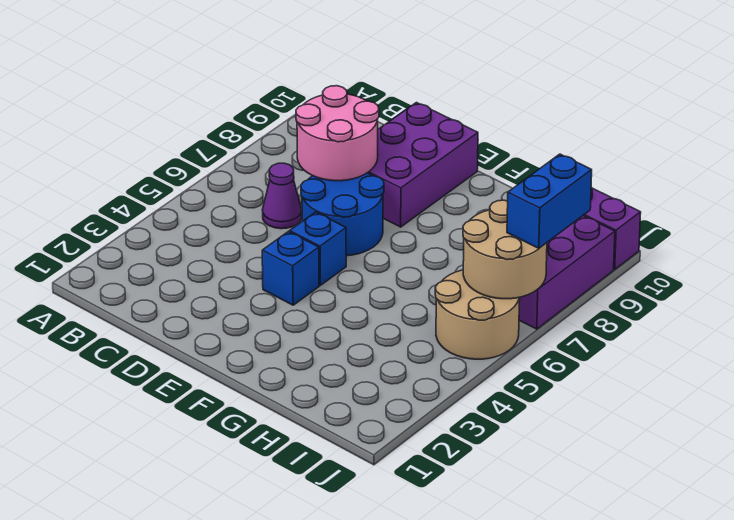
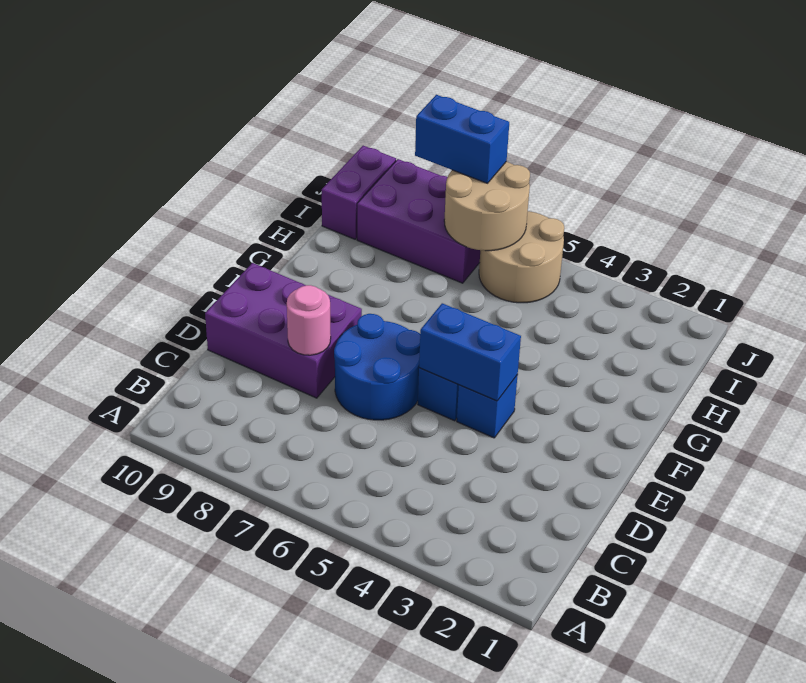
purple 1x1 cone [263,163,302,229] -> none
pink 2x2 round brick [296,86,379,181] -> pink 1x1 round brick [287,285,331,355]
none -> blue 1x2 brick [419,303,521,401]

